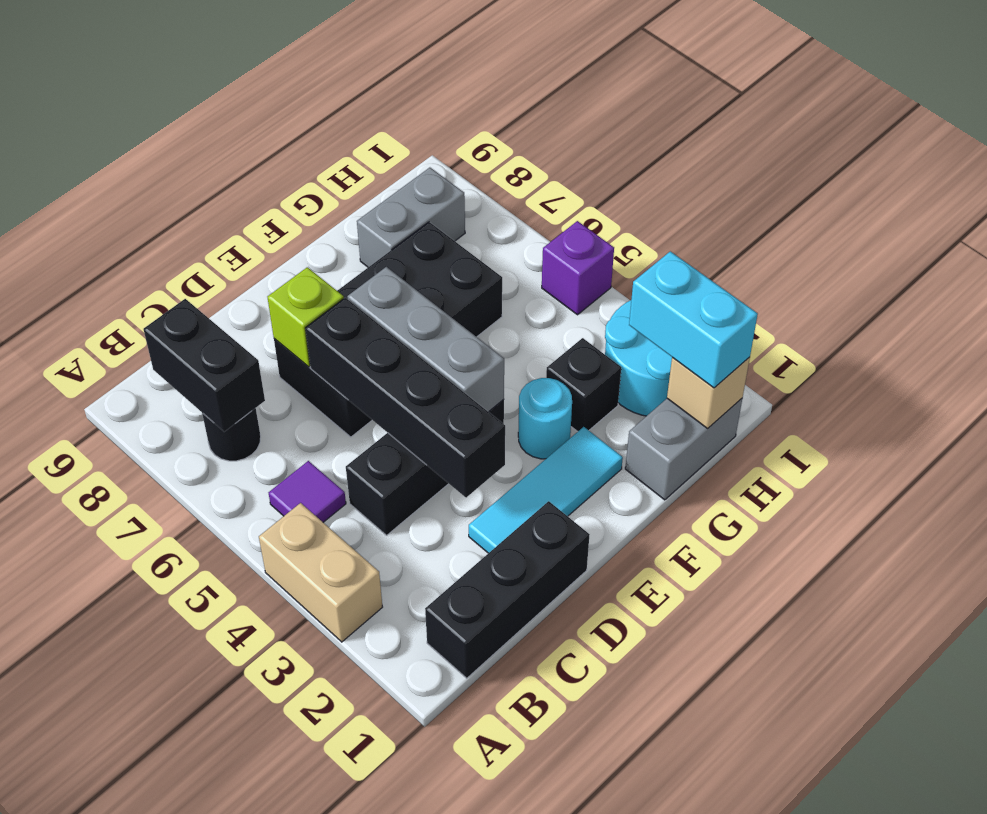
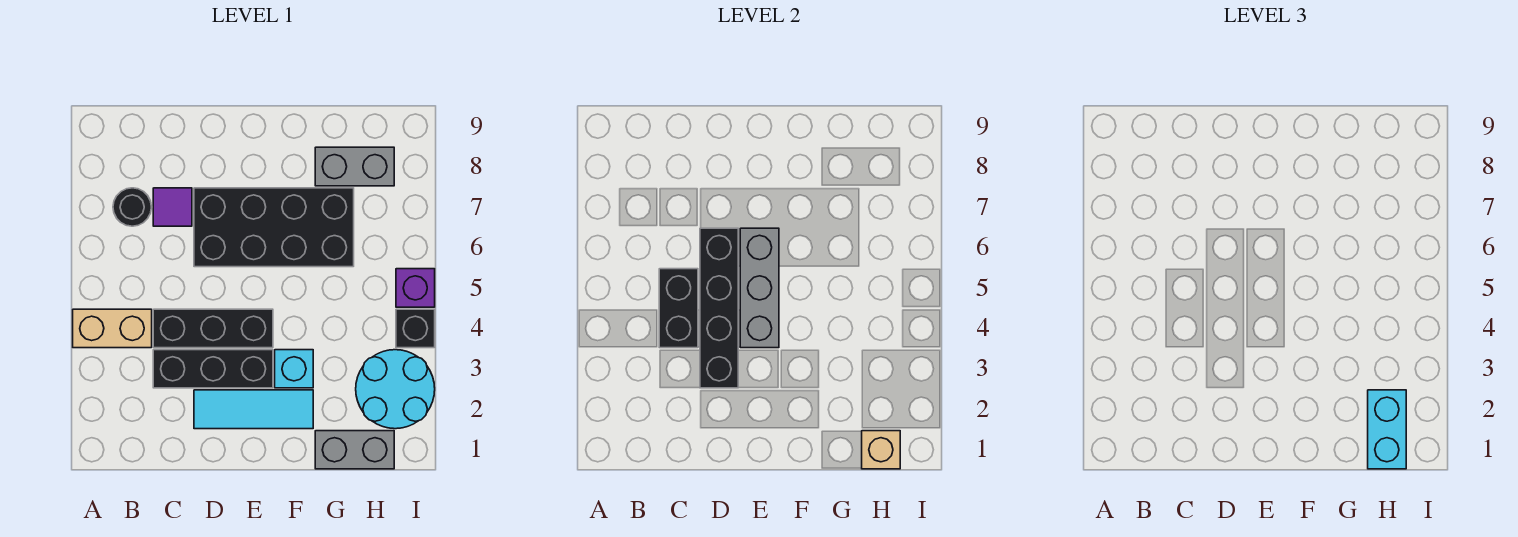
tan 1x2 brick [259,503,382,642] -> tan 1x2 brick turned to [73,309,152,348]
black 1x3 brick [425,501,590,678] -> black 1x3 brick moved to [153,350,273,388]
purple 1x1 tile [268,461,346,522] -> purple 1x1 tile moved to [153,188,192,226]
black 1x2 brick [143,299,265,432] -> black 1x2 brick moved to [659,269,698,348]
lime 1x1 brick [267,267,344,367] -> none
cyan 1x1 round brick [518,378,572,459] -> cyan 1x1 brick [275,350,313,388]
black 1x1 brick [546,338,621,432] -> black 1x1 brick moved to [396,309,435,348]

